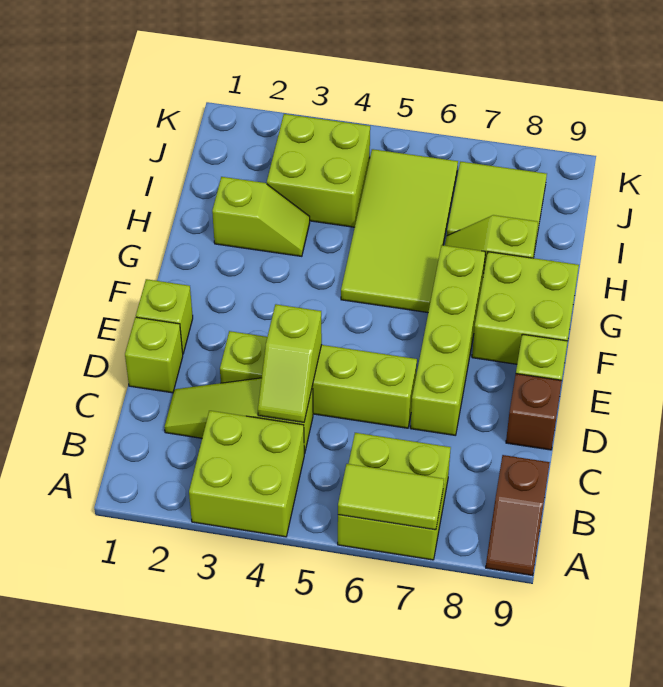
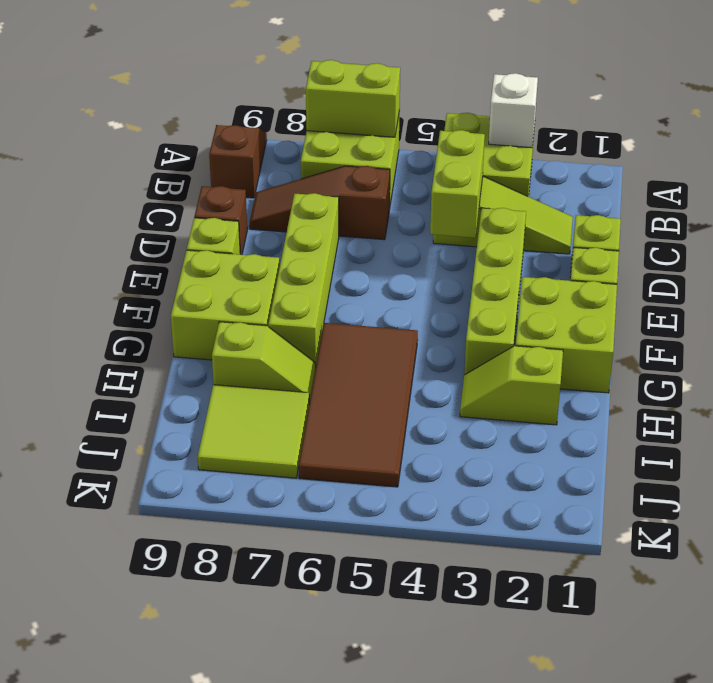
none -> white 1x1 brick [489,73,538,148]
lime 1x2 tile [338,464,444,530] -> lime 1x2 brick [306,60,400,137]
lime 1x2 slope [258,304,322,422] -> lime 1x2 brick [430,130,485,238]
none -> brown 1x3 slope [250,166,390,240]
lime 1x4 brick [220,331,417,428] -> lime 1x4 brick turned to [464,208,526,375]
lime 2x4 tile [341,149,458,312] -> brown 2x4 tile [299,323,418,487]
lime 2x2 brick [267,114,370,227] -> lime 2x2 brick moved to [516,277,617,393]

